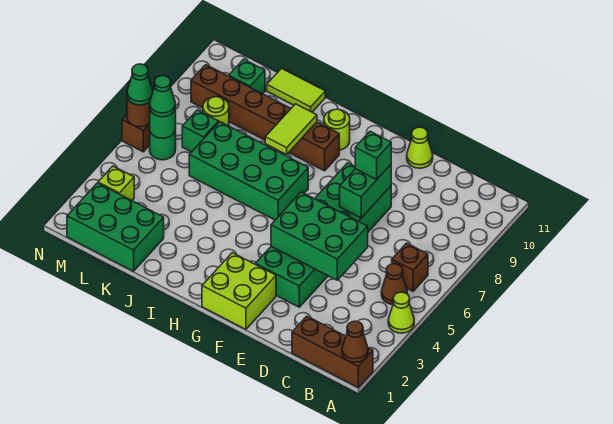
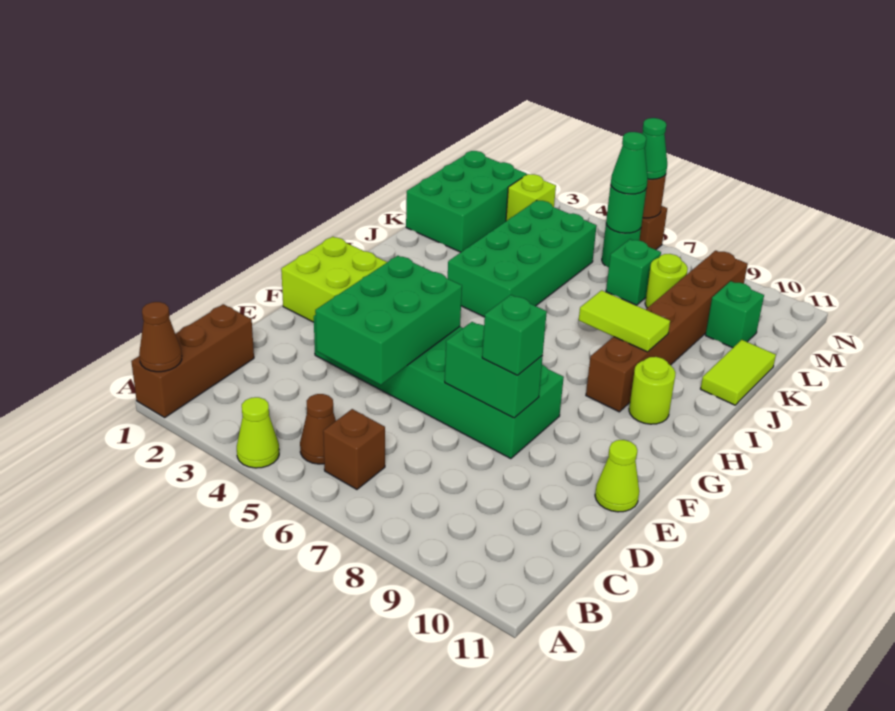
green 2x4 brick [189,122,308,220] -> green 2x4 brick moved to [448,200,597,317]

